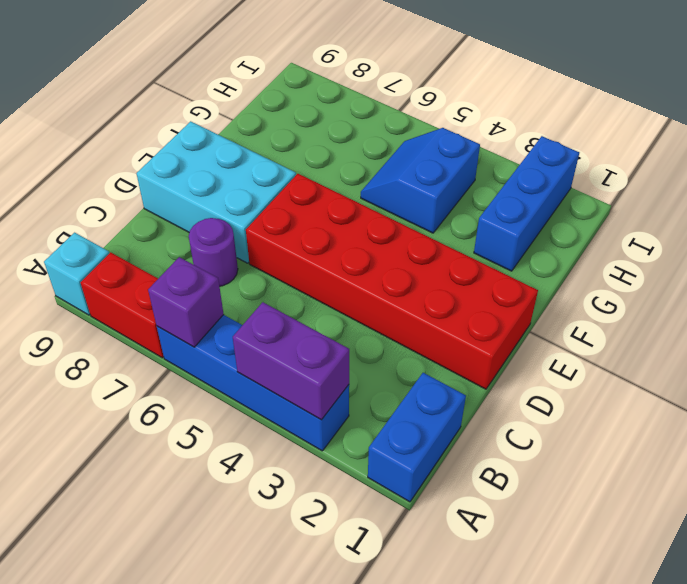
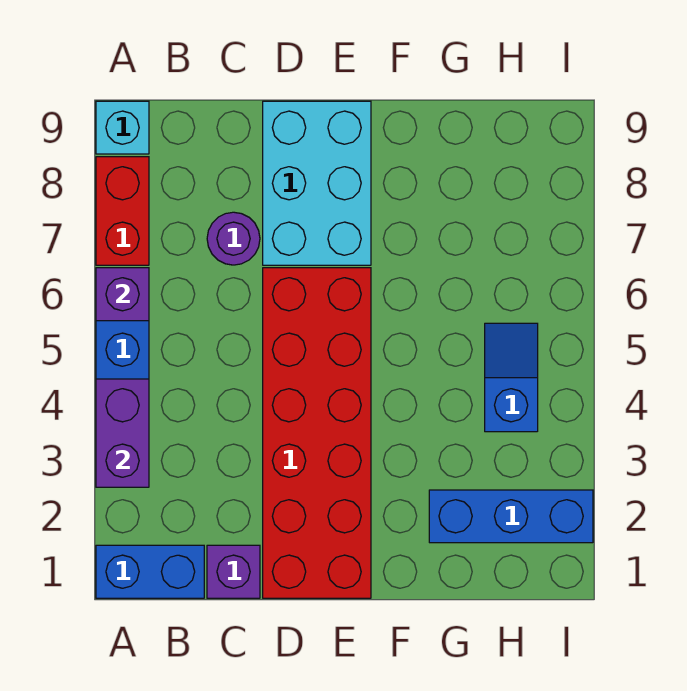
none -> purple 1x1 brick [207,545,260,598]
blue 2x2 slope [361,128,480,233] -> blue 1x2 slope [485,323,538,432]

